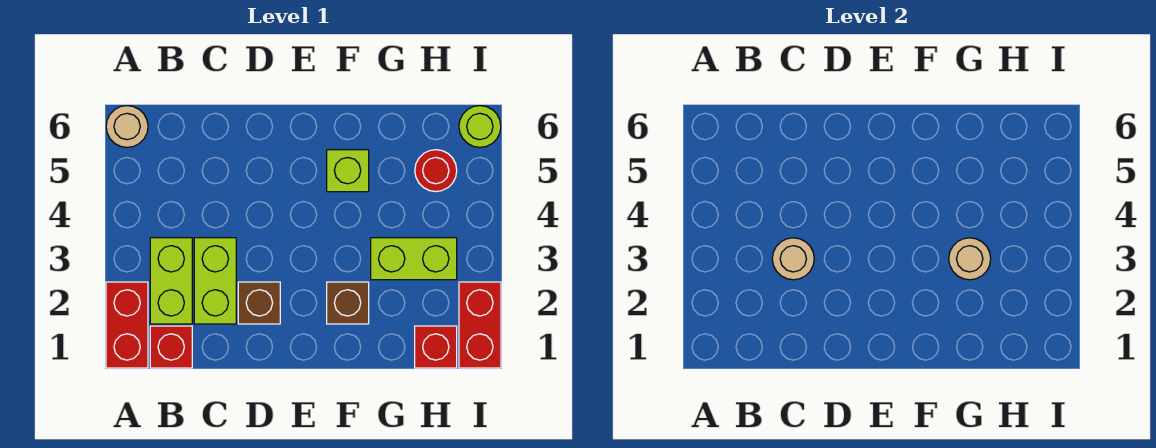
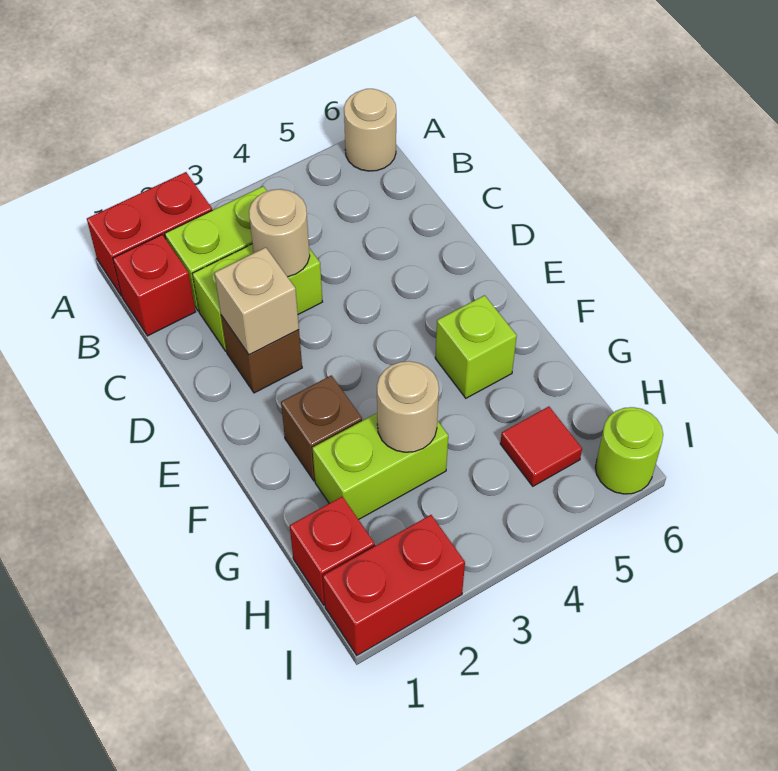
none -> tan 1x1 brick [214,247,299,355]
lime 1x2 brick [371,238,457,280] -> lime 1x2 brick turned to [312,413,448,520]
red 1x1 round brick [415,150,457,192] -> red 1x1 tile [500,407,582,486]

